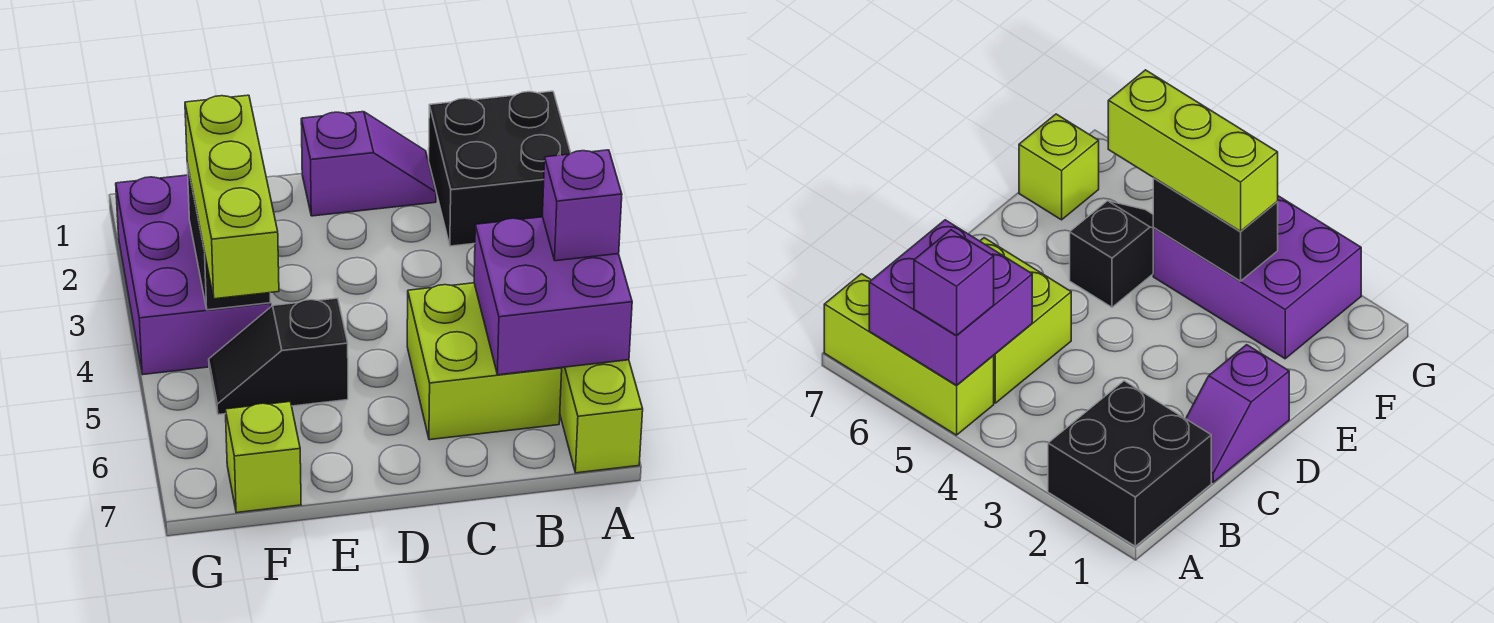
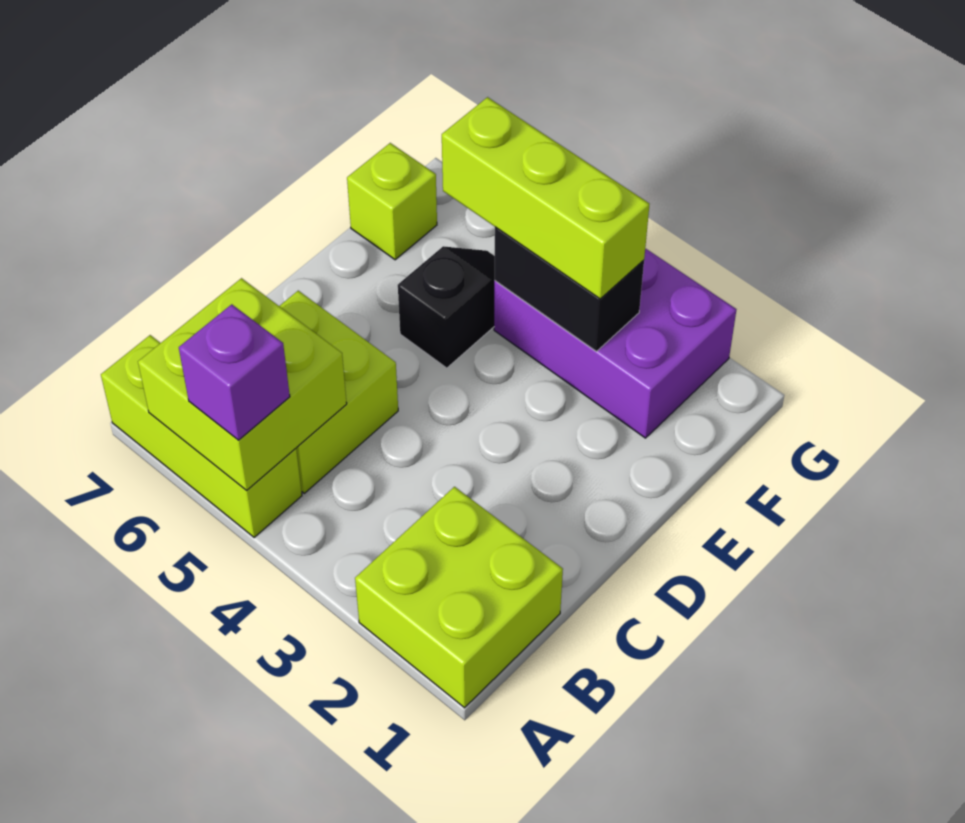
black 2x2 brick [429,91,571,246] -> lime 2x2 brick [355,487,563,708]
purple 2x2 brick [474,217,632,375] -> lime 2x2 brick [138,278,347,491]
purple 1x2 slope [301,112,436,216] -> none

